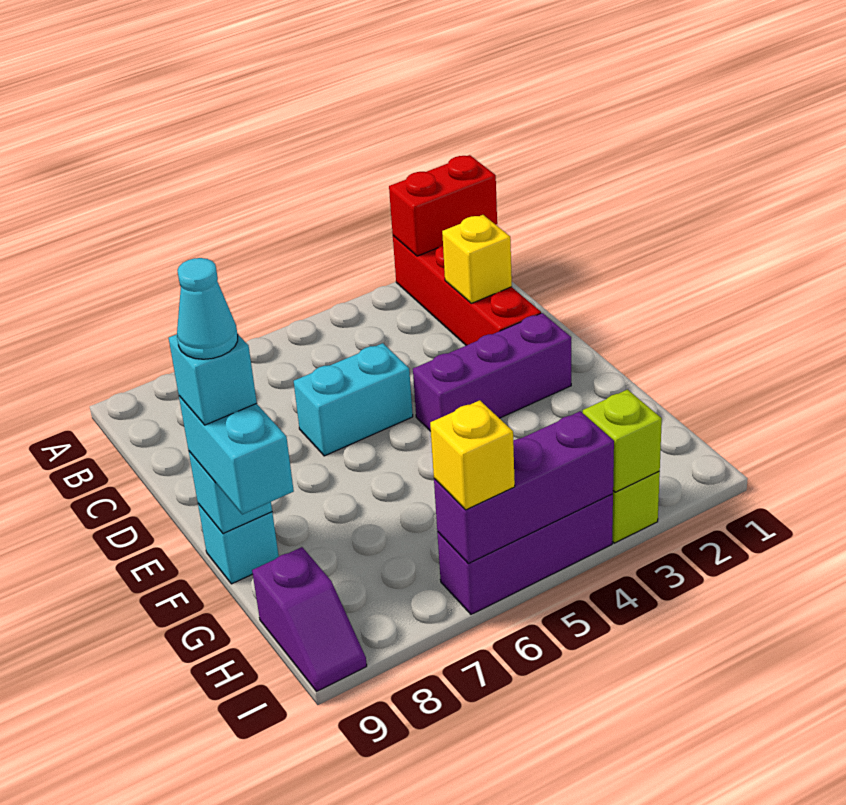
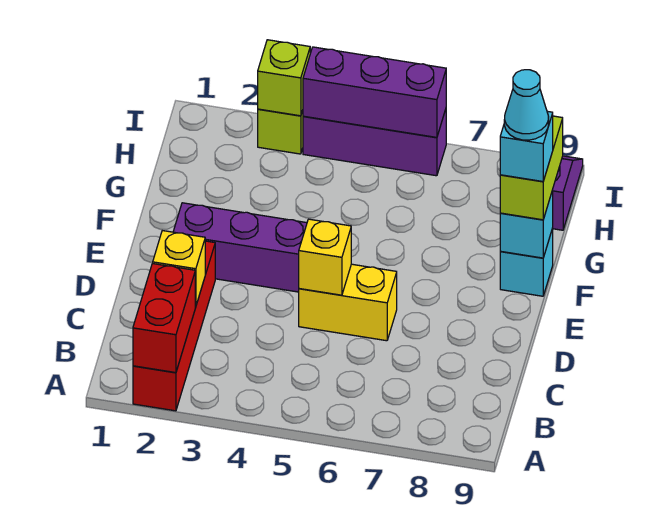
red 1x2 brick [389,155,497,256] -> red 1x2 brick turned to [133,264,195,373]
cyan 1x2 brick [294,343,413,456] -> yellow 1x2 brick [299,264,397,341]
cyan 1x2 brick [179,396,294,515] -> lime 1x2 brick [500,116,563,220]
yellow 1x1 brick [430,400,515,510] -> yellow 1x1 brick moved to [299,219,351,295]

